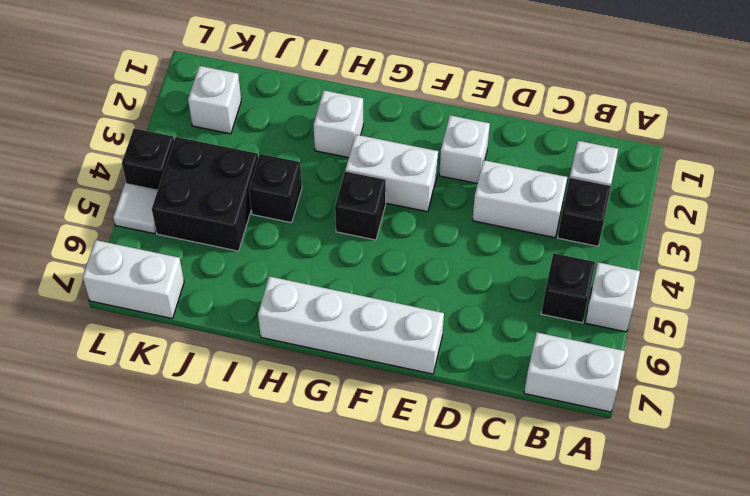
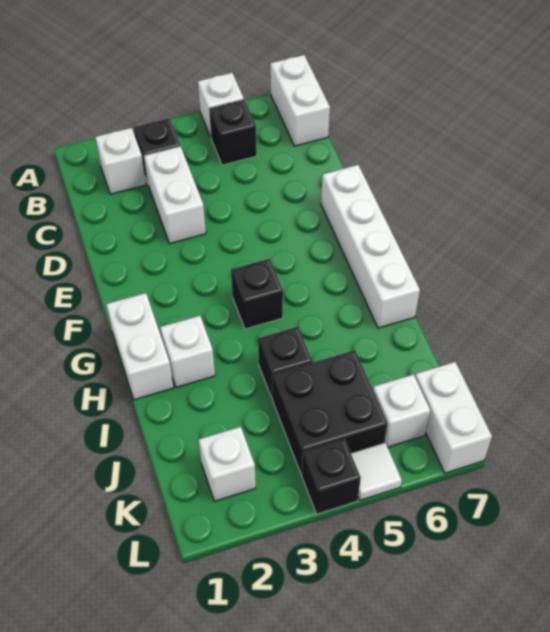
white 1x1 brick [439,115,490,184] -> white 1x1 brick moved to [373,374,431,447]
white 1x2 brick [345,135,438,212] -> white 1x2 brick moved to [106,293,174,400]

